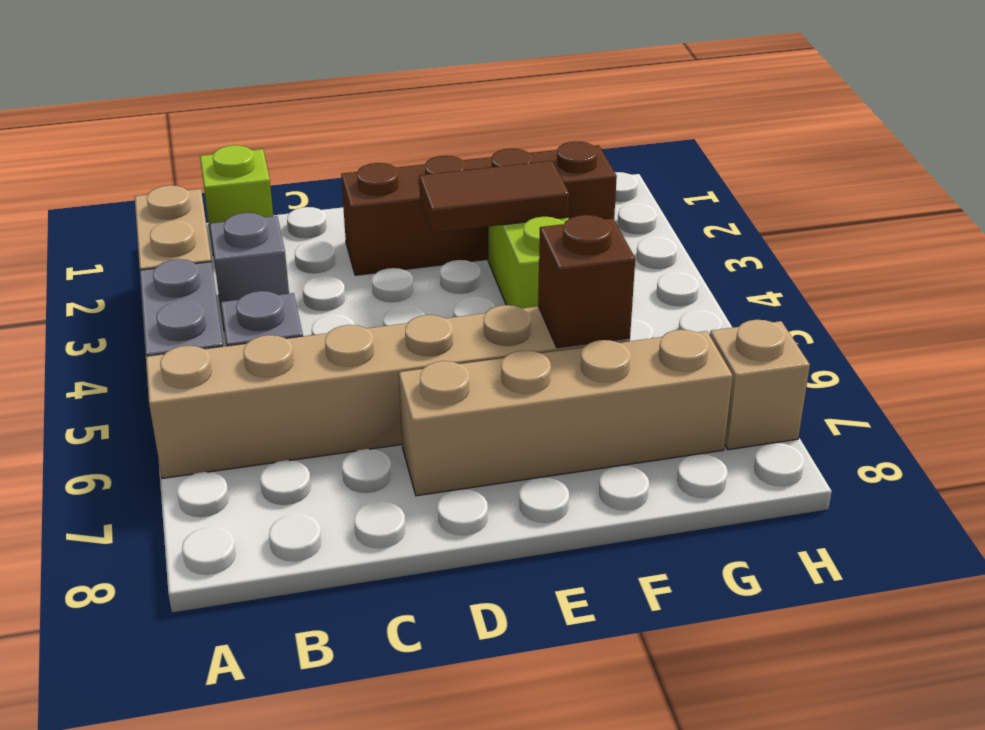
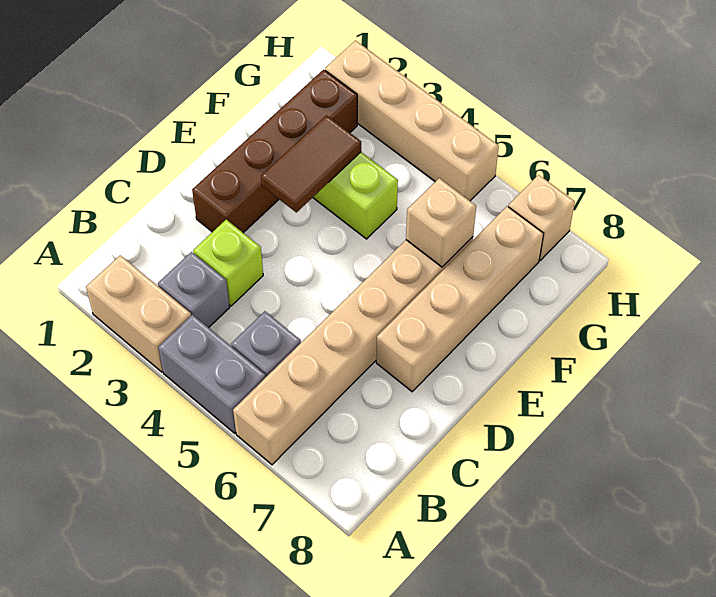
lime 1x1 brick [200,145,273,256] -> lime 1x1 brick moved to [193,220,263,306]
brown 1x1 brick [538,215,635,348] -> tan 1x1 brick [406,178,476,267]
none -> tan 1x4 brick [325,40,499,201]

